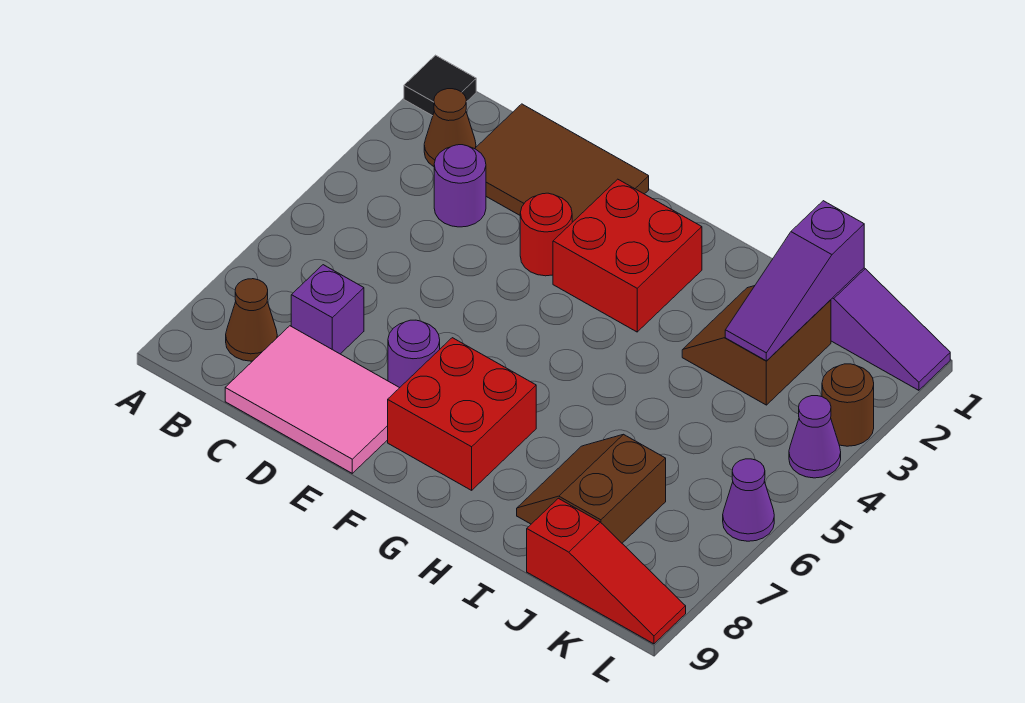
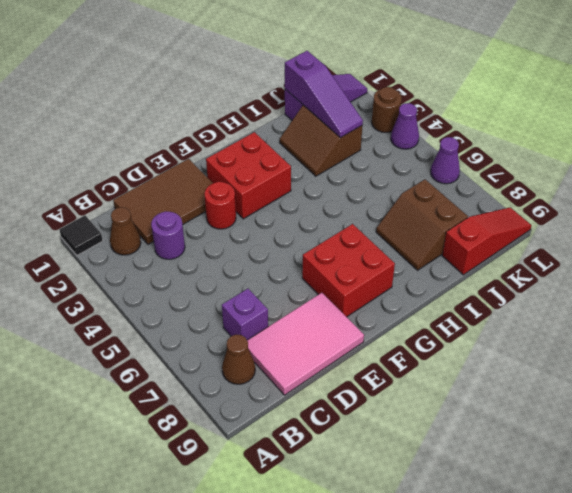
purple 1x1 round brick [388,320,440,388] -> none

